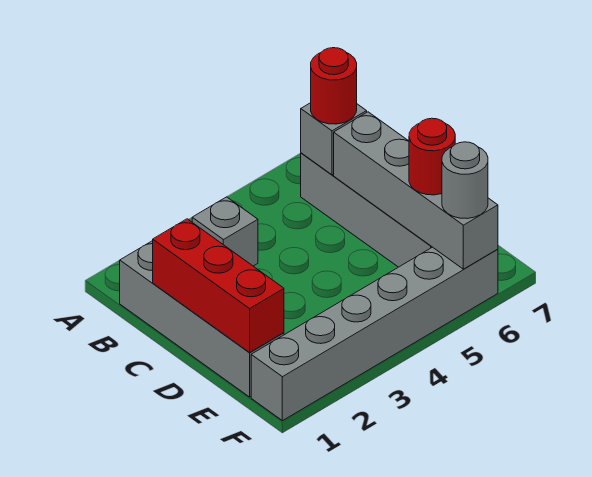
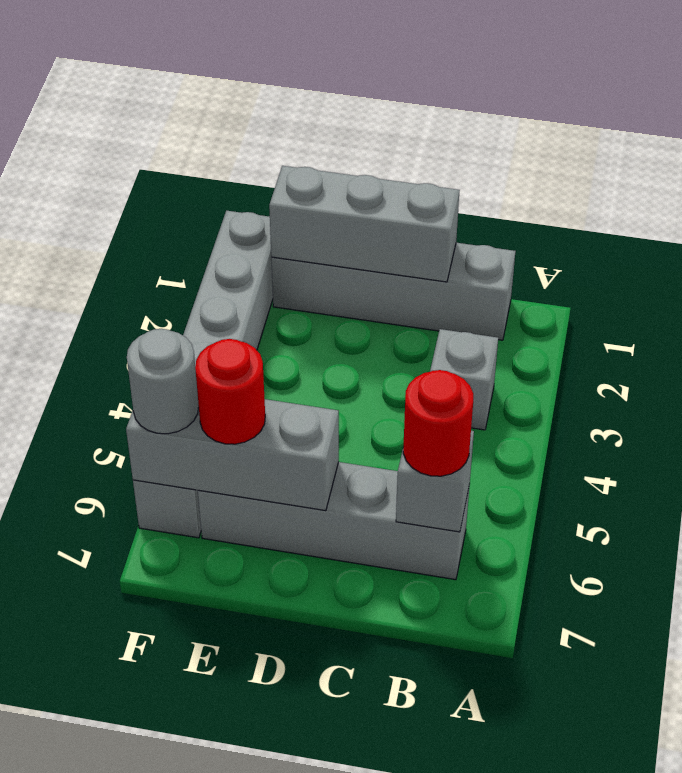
red 1x3 brick [153,219,284,352] -> grey 1x3 brick [269,166,460,282]
grey 1x4 brick [334,112,498,269] -> grey 1x3 brick [126,399,339,511]

